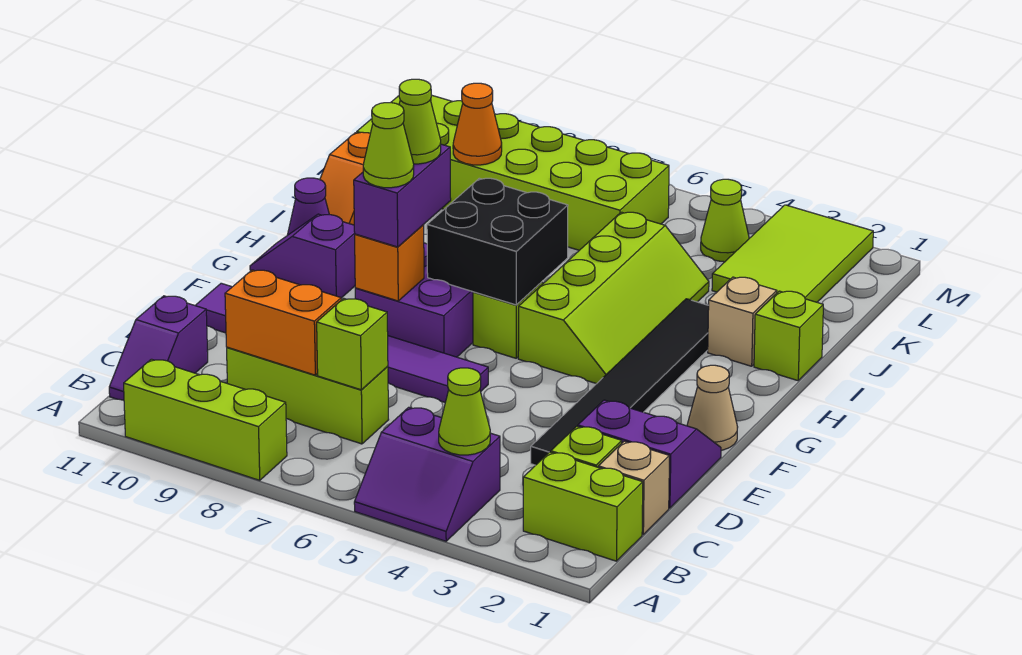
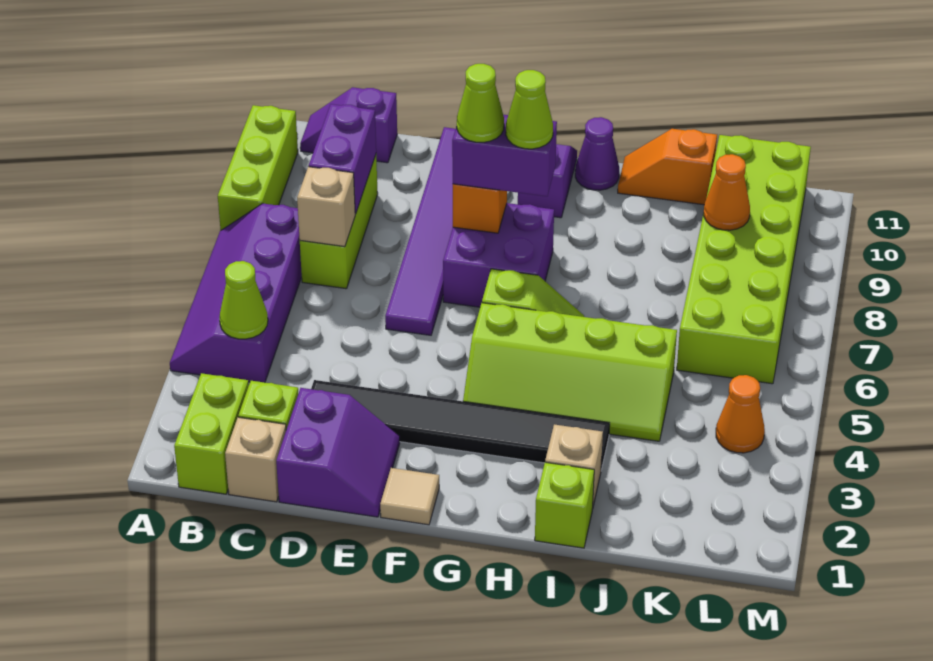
purple 2x2 slope [354,407,500,541] -> purple 2x4 slope [170,203,302,383]
lime 1x1 brick [317,298,388,390] -> tan 1x1 brick [297,167,355,247]
orange 1x2 brick [225,270,341,375] -> purple 1x2 brick [309,104,376,214]
tan 1x1 cone [687,365,738,450] -> tan 1x1 tile [380,468,439,525]
black 2x2 brick [427,178,568,305] -> none
lime 2x3 tile [712,205,873,302] -> none
lime 1x1 cone [701,179,749,262] -> orange 1x1 cone [716,375,765,453]

